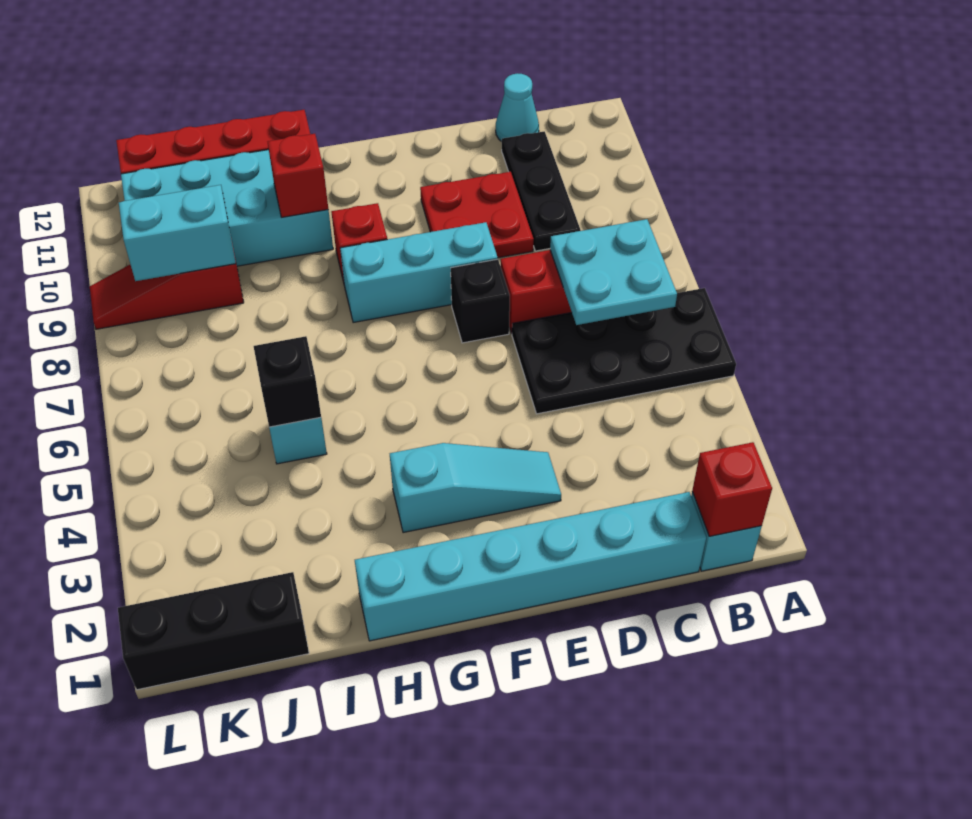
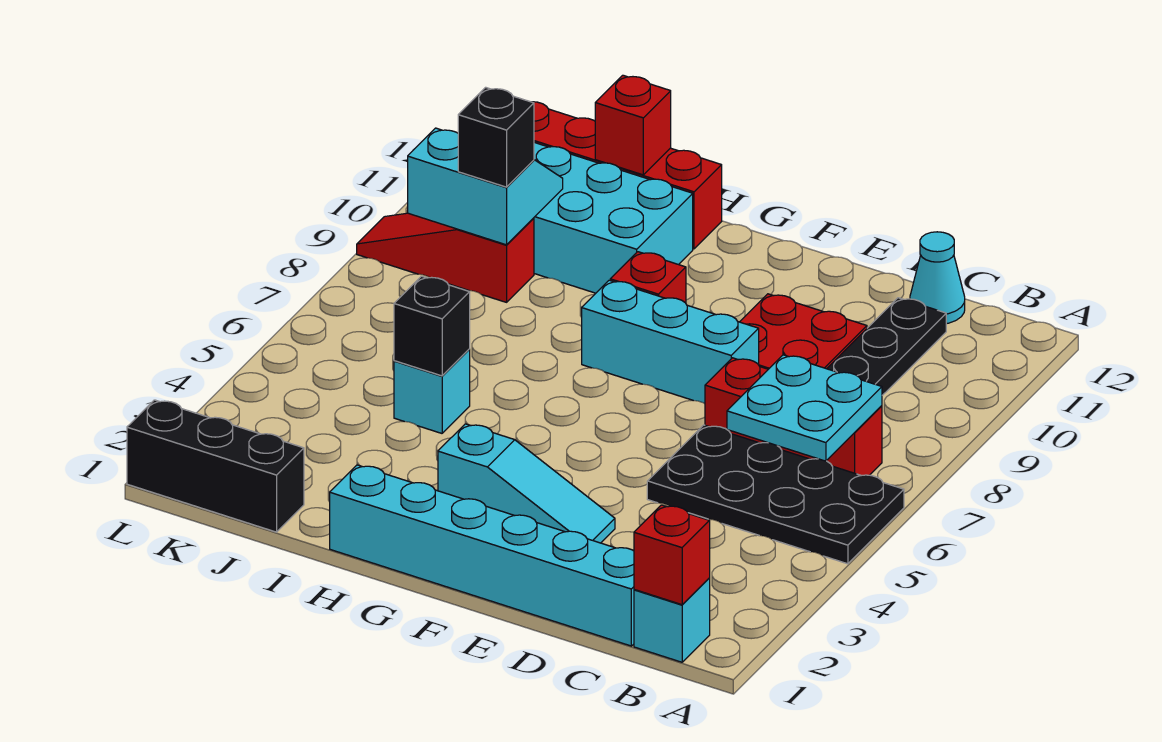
black 1x1 brick [451,259,510,343] -> black 1x1 brick moved to [458,87,534,187]
red 1x1 brick [268,134,328,217] -> red 1x1 brick moved to [595,75,671,175]

